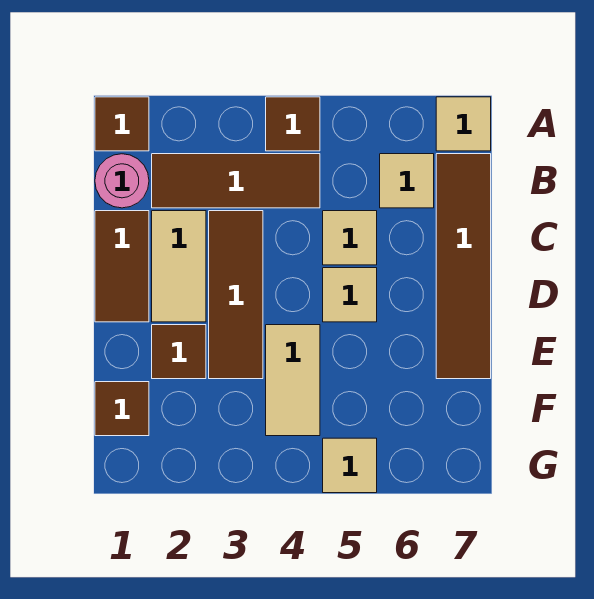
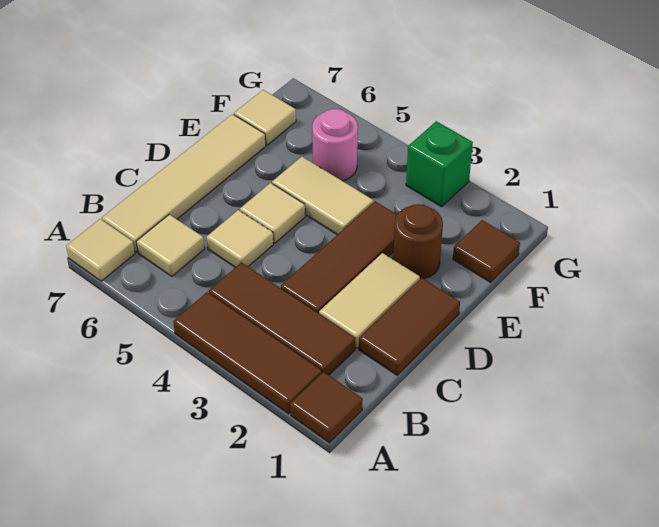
brown 1x1 tile [266,97,320,151] -> brown 1x3 tile [173,292,322,414]
pink 1x1 round brick [95,154,149,208] -> pink 1x1 round brick moved to [312,109,358,181]
brown 1x4 tile [436,154,491,379] -> tan 1x4 tile [102,114,266,252]
brown 1x1 tile [152,325,206,379] -> brown 1x1 round brick [393,204,443,279]
tan 1x2 tile [266,325,320,436] -> tan 1x2 tile turned to [272,157,373,235]
none -> green 1x1 brick [406,121,473,207]
tan 1x1 tile [323,438,377,493] -> tan 1x1 tile moved to [234,90,296,145]

